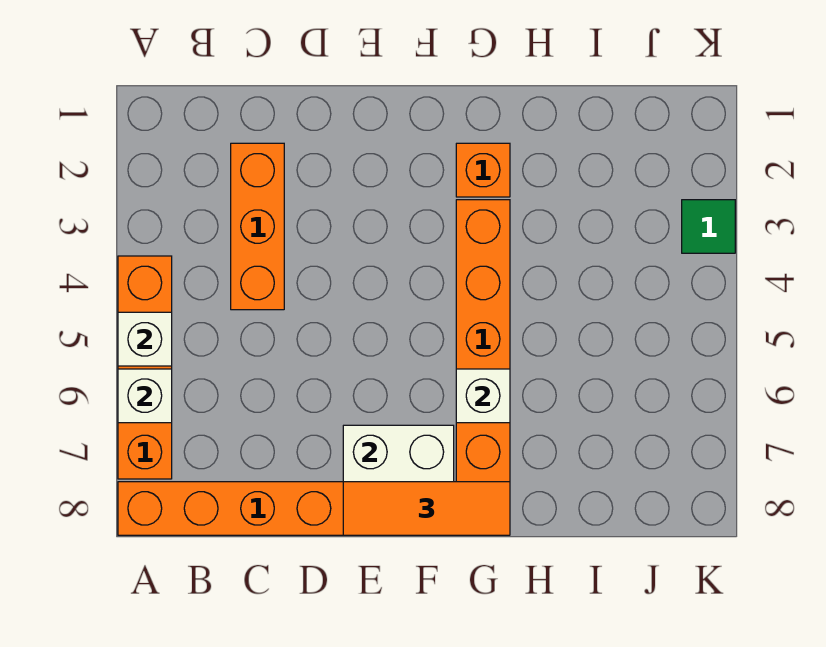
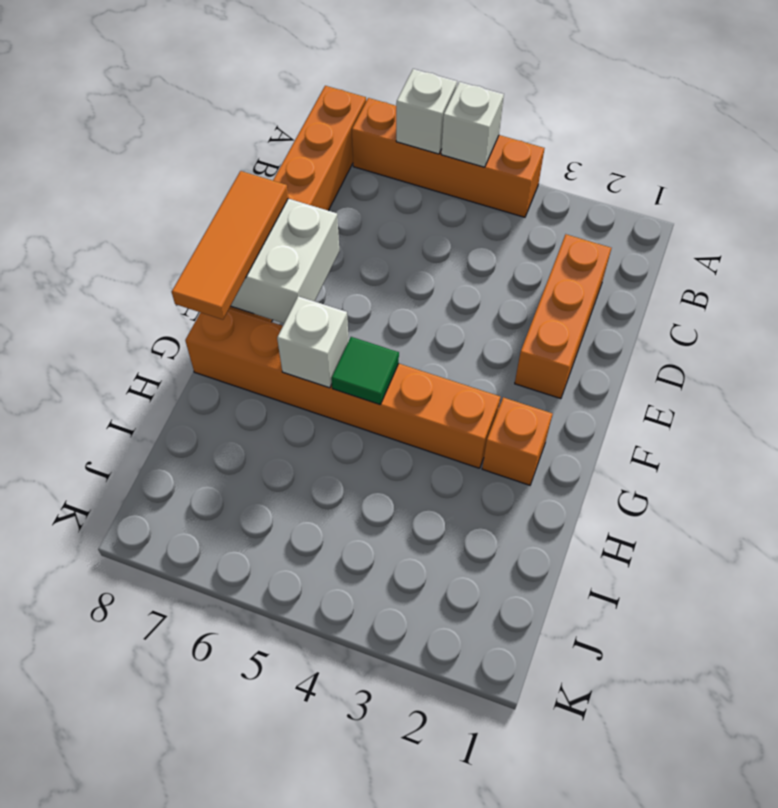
orange 1x3 brick [231,143,284,310] -> orange 1x3 brick turned to [515,234,611,399]
green 1x1 tile [682,200,735,253] -> green 1x1 tile moved to [331,337,399,405]

